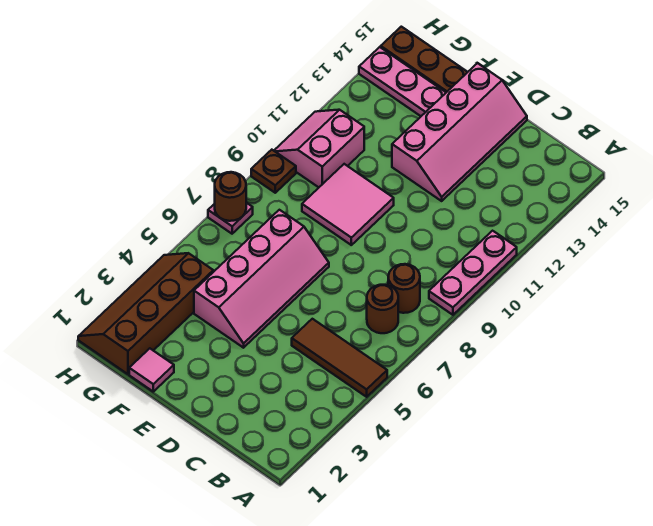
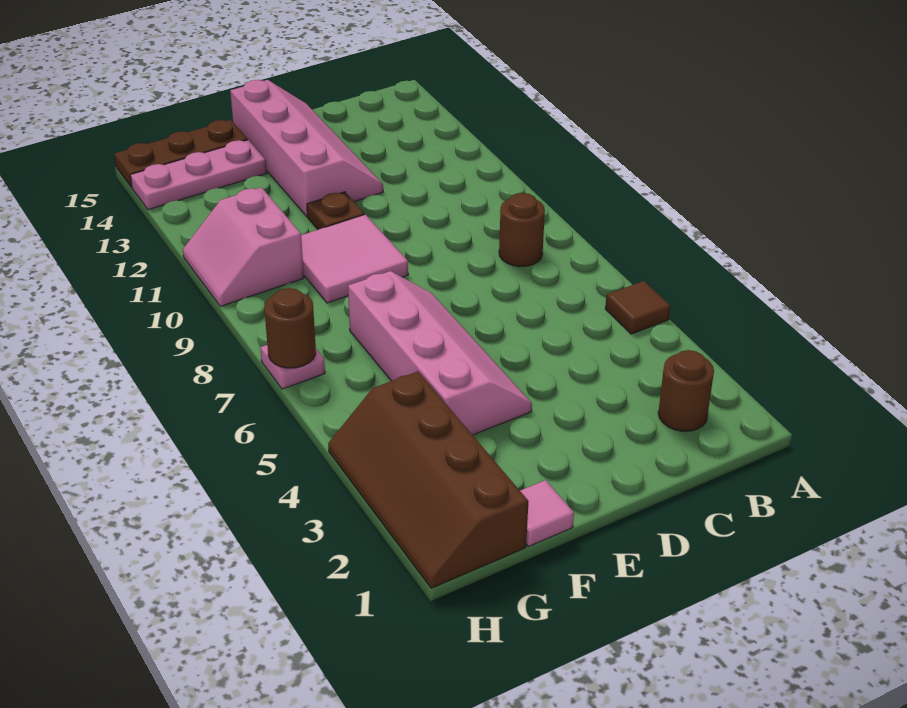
brown 1x3 tile [292,319,387,397] -> brown 1x1 tile [605,281,670,334]
pink 1x3 plate [429,231,517,315] -> none
brown 1x1 round brick [367,285,398,333] -> brown 1x1 round brick moved to [658,350,714,431]
brown 1x1 plate [251,150,296,193] -> brown 1x1 plate moved to [307,192,365,230]

